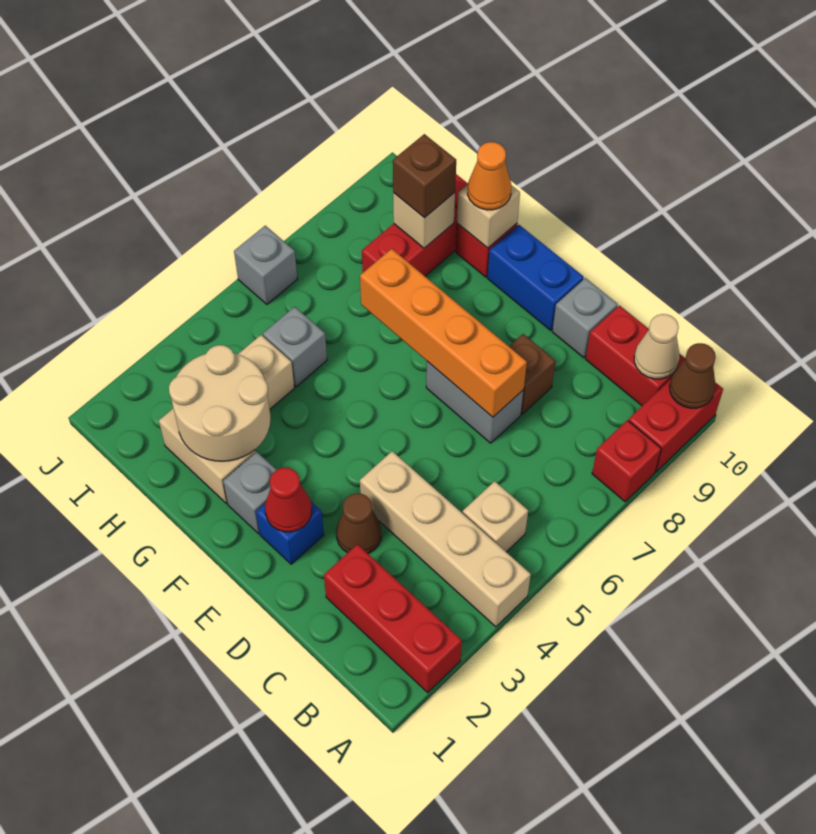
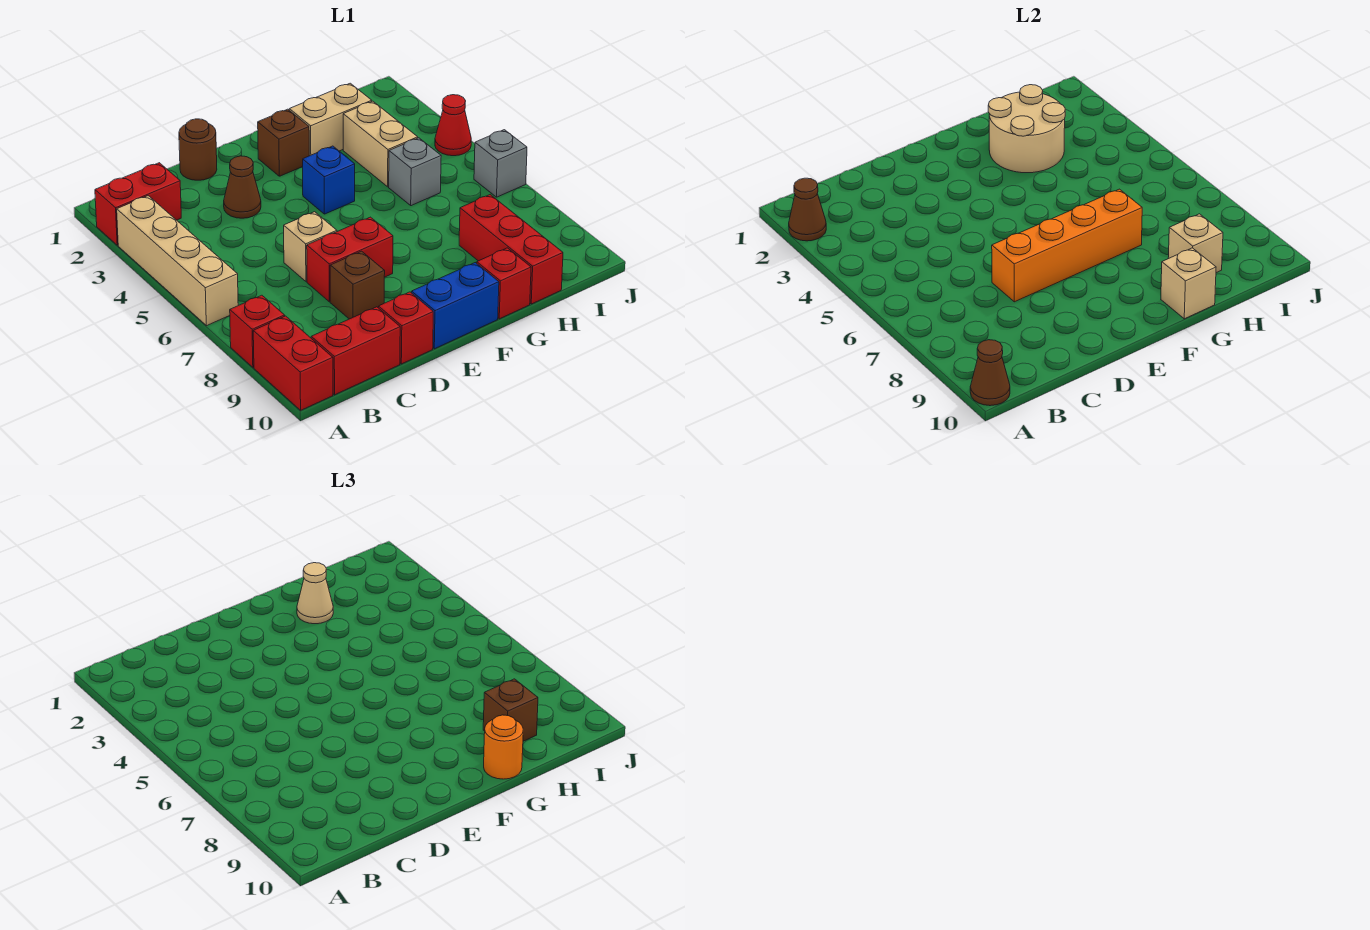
red 1x3 brick [324,544,462,693] -> red 1x2 brick [95,163,181,245]
none -> brown 1x1 cone [789,178,826,241]
tan 1x4 brick [360,451,531,627] -> tan 1x4 brick turned to [117,196,238,326]
tan 1x1 brick [463,481,528,552] -> tan 1x1 brick moved to [284,212,337,282]
tan 1x1 cone [634,314,680,379] -> tan 1x1 cone moved to [297,563,333,624]
none -> brown 1x1 round brick [179,119,217,180]
grey 1x2 brick [426,361,524,443] -> red 1x2 brick [307,217,393,302]
grey 1x1 brick [552,278,618,358] -> red 1x1 brick [378,292,433,364]
blue 1x1 brick [256,502,324,564] -> blue 1x1 brick moved to [303,146,355,214]
red 1x1 cone [265,468,312,532] -> red 1x1 cone moved to [435,95,471,156]
grey 1x1 brick [223,452,276,534] -> brown 1x1 brick [258,109,309,176]
orange 1x1 cone [468,142,511,210] -> orange 1x1 round brick [484,715,523,779]

